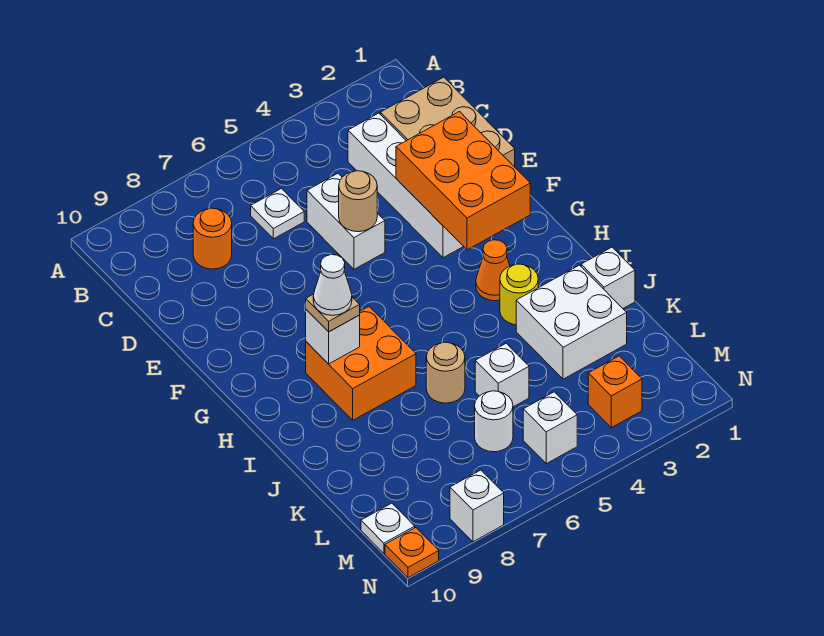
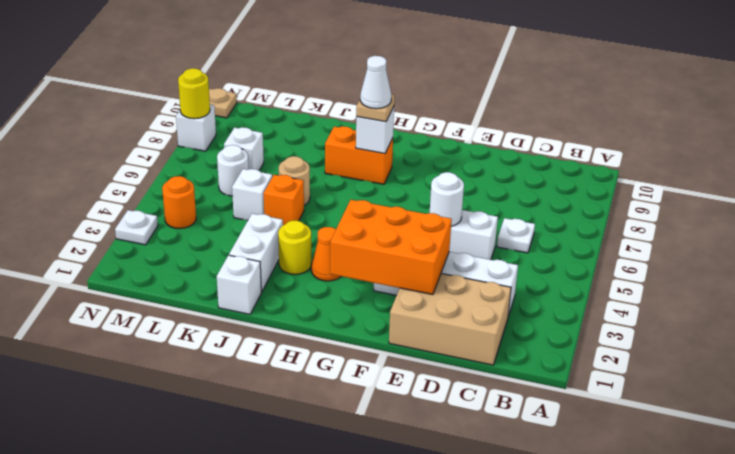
orange 1x1 round brick [193,208,232,269] -> orange 1x1 round brick moved to [162,176,196,229]
tan 1x1 round brick [339,171,377,232] -> white 1x1 round brick [430,172,464,226]
orange 2x2 brick [306,307,416,420] -> orange 1x2 brick [325,126,393,184]
white 2x2 brick [516,265,627,379] -> white 1x2 brick [229,214,283,292]
orange 1x1 brick [588,356,642,428] -> orange 1x1 brick moved to [264,175,304,225]
white 1x1 brick [523,392,577,464] -> white 1x1 brick moved to [224,127,264,170]
white 1x1 plate [361,503,415,553] -> white 1x1 plate moved to [115,210,158,245]
none -> yellow 1x1 round brick [178,68,210,119]
orange 1x1 plate [385,528,439,578] -> tan 1x1 plate [209,88,237,118]

